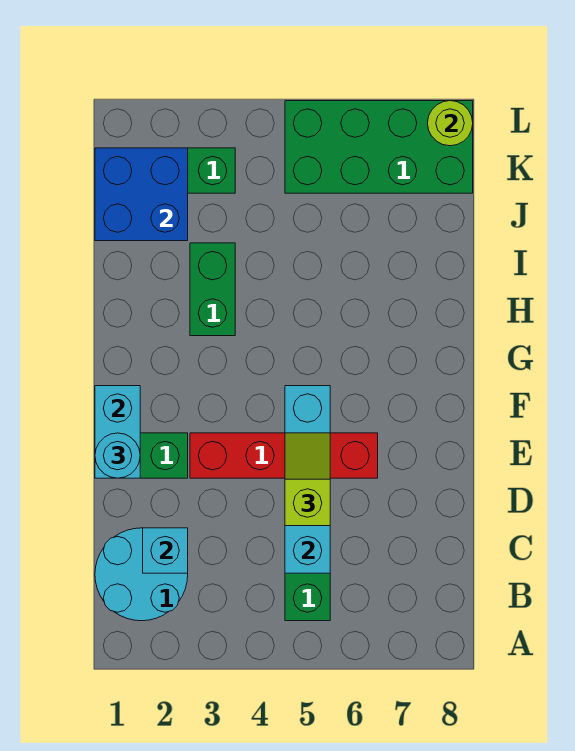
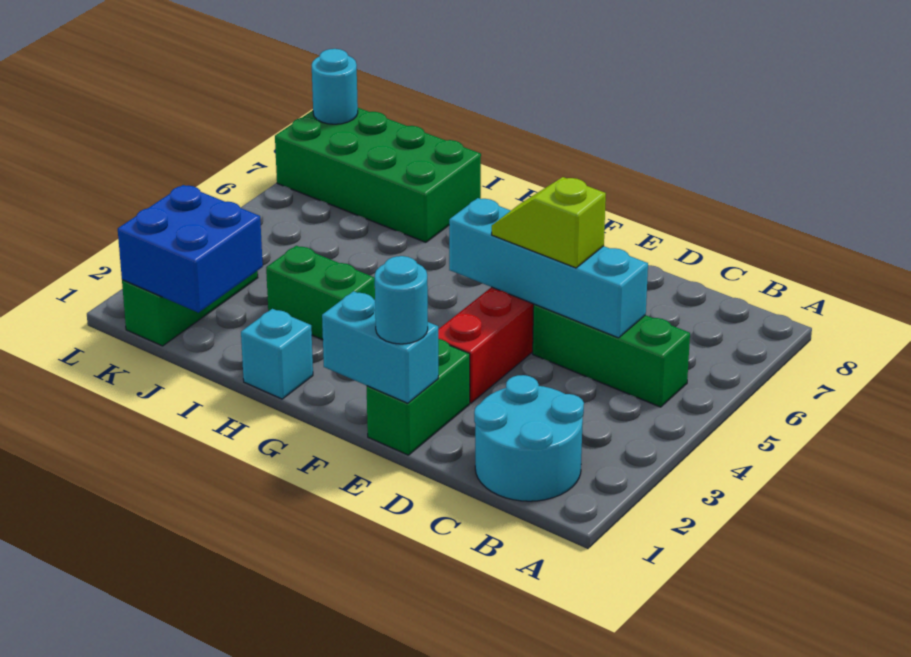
cyan 1x1 brick [143,528,188,573] -> cyan 1x1 brick moved to [241,309,313,399]
green 2x4 brick [285,101,473,193] -> green 2x4 brick turned to [275,108,481,242]
lime 1x1 round brick [428,101,473,146] -> cyan 1x1 round brick [312,49,358,124]

